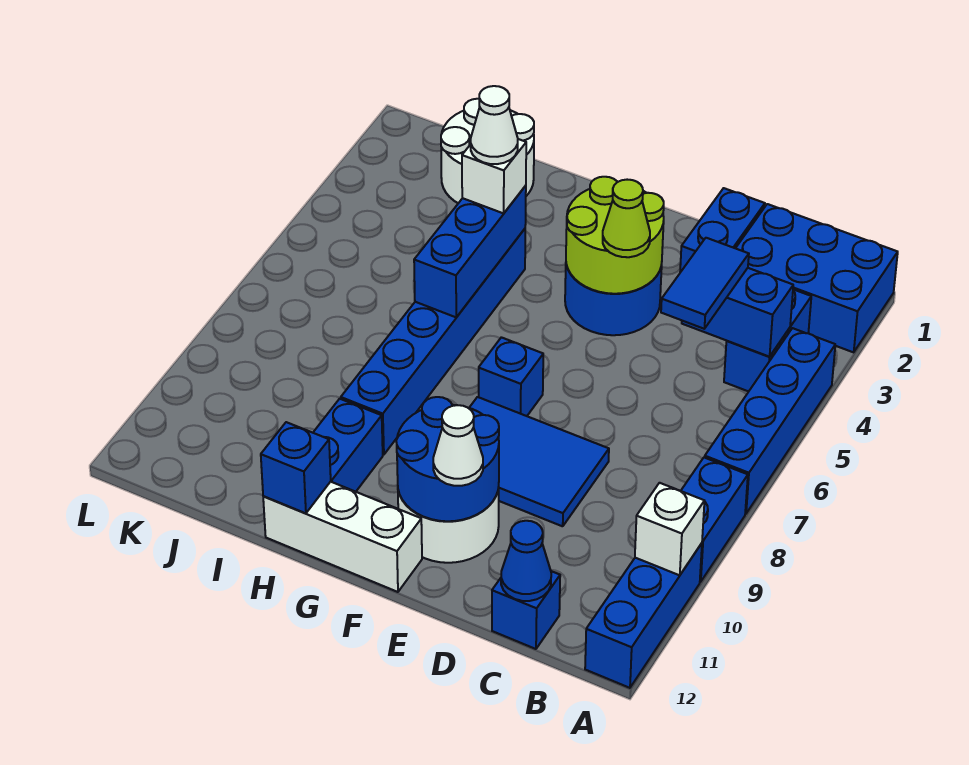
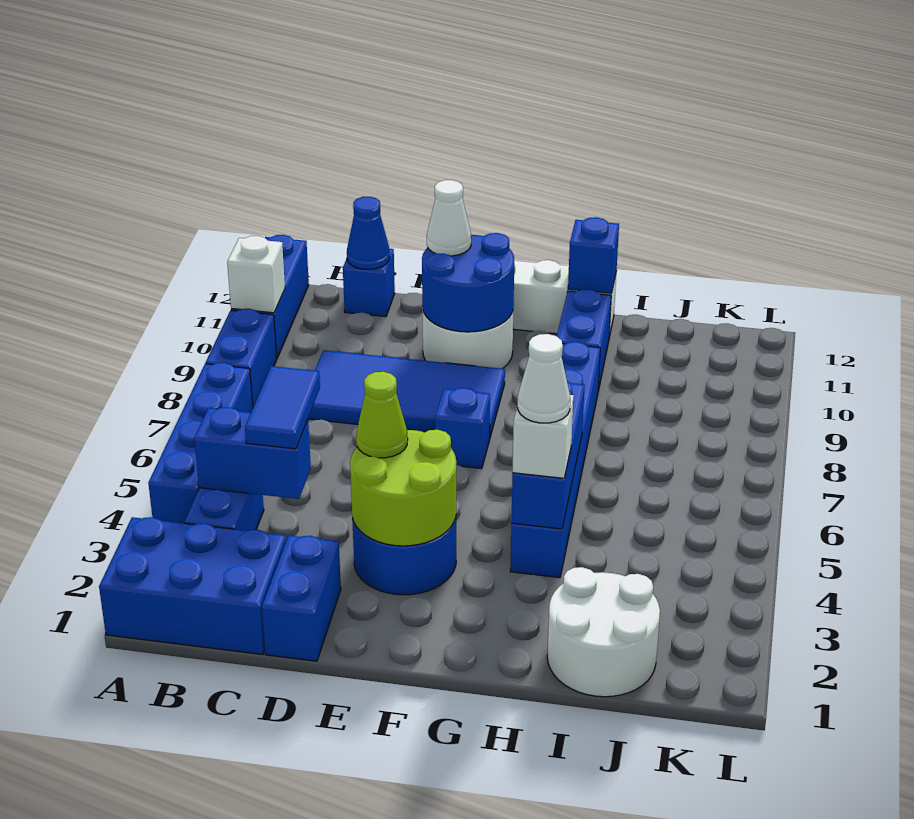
blue 2x3 tile [469,397,609,526] -> blue 2x4 tile [308,350,505,437]

